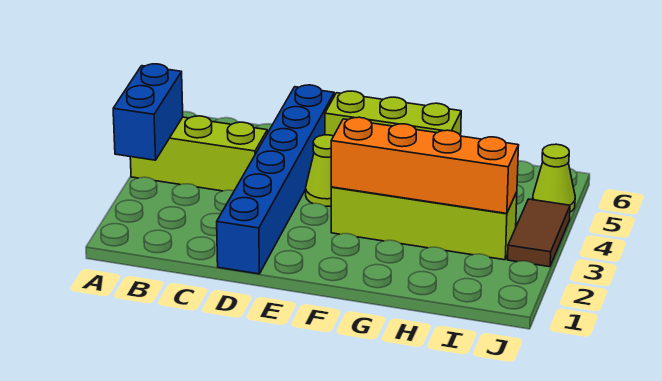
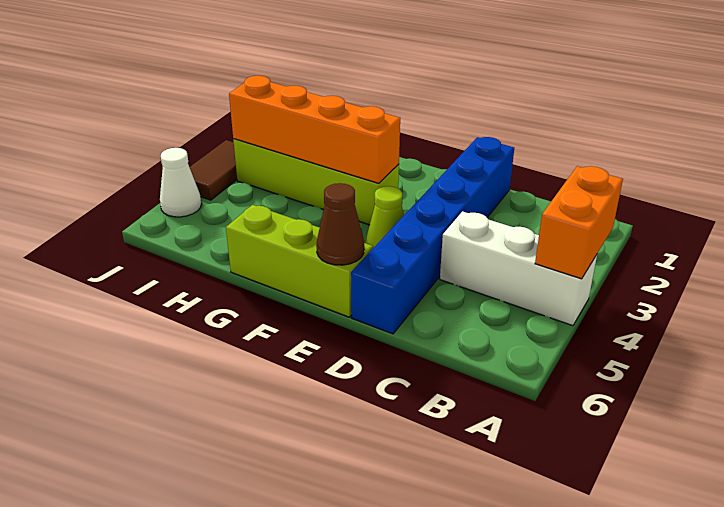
blue 1x2 brick [113,64,183,160] -> orange 1x2 brick [535,166,623,279]
lime 1x3 brick [130,116,267,191] -> white 1x3 brick [440,211,597,326]
none -> brown 1x1 cone [316,183,364,265]
lime 1x1 cone [533,144,575,212] -> white 1x1 cone [160,148,201,217]

